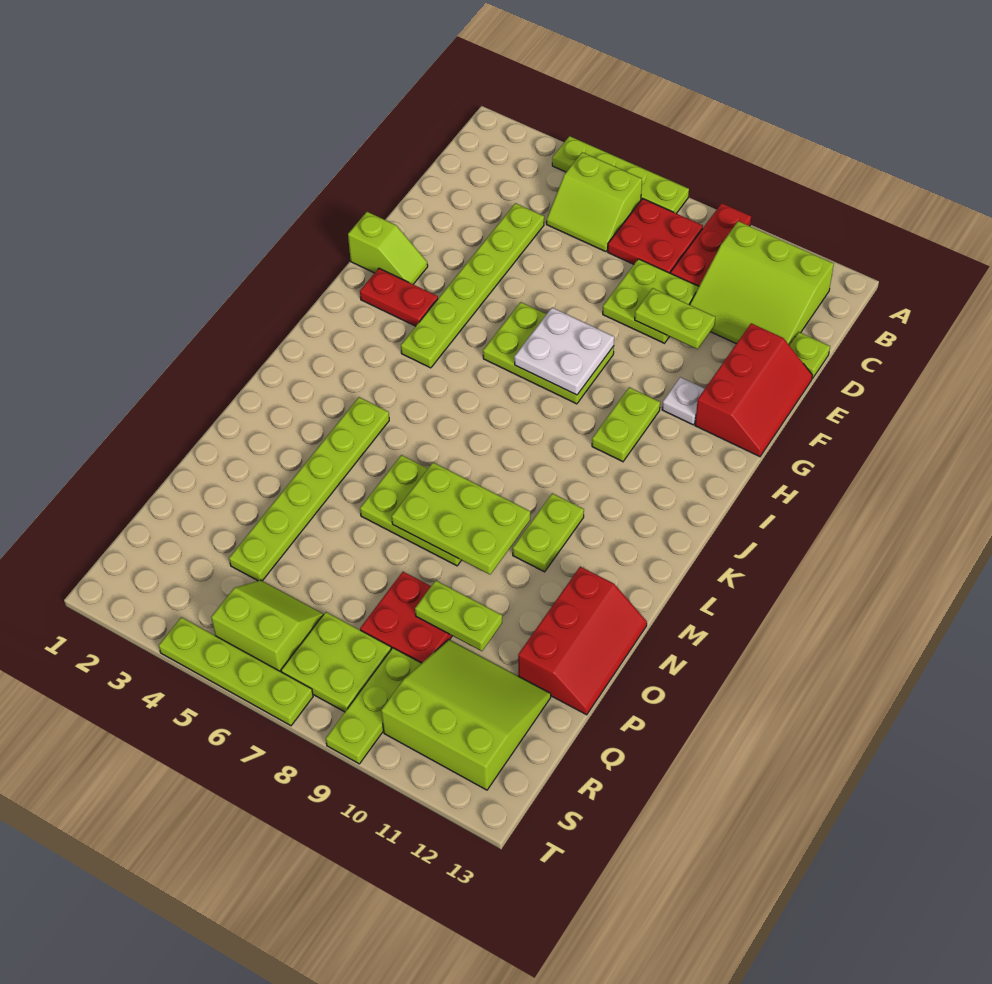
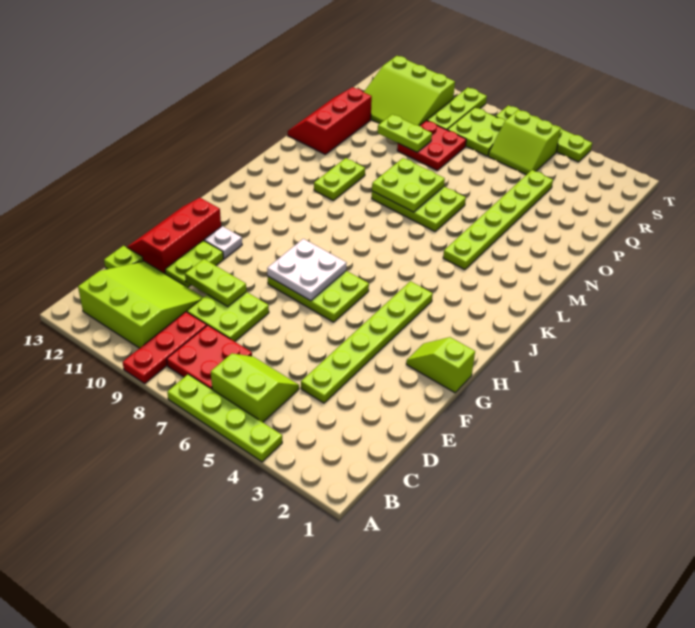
red 1x2 plate [360,268,438,326] -> none
lime 1x2 plate [592,387,660,462] -> lime 1x2 plate moved to [165,240,224,287]
lime 2x3 plate [392,463,530,574] -> lime 2x2 plate [372,158,445,212]

